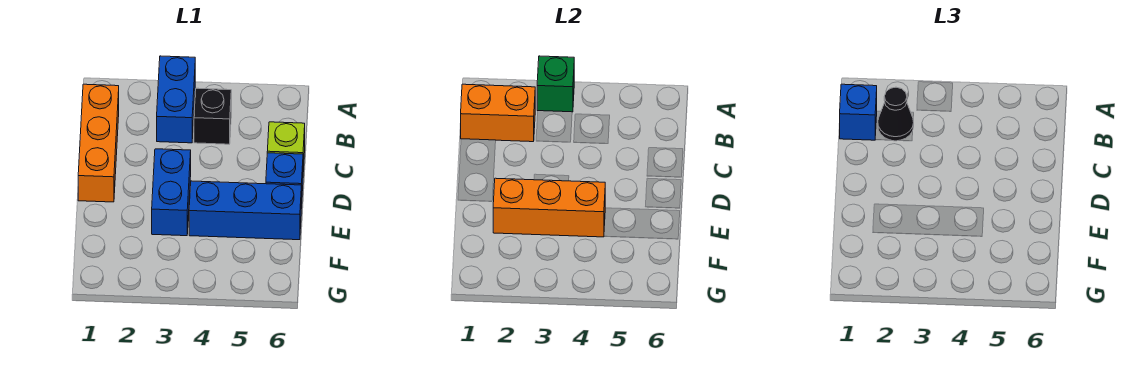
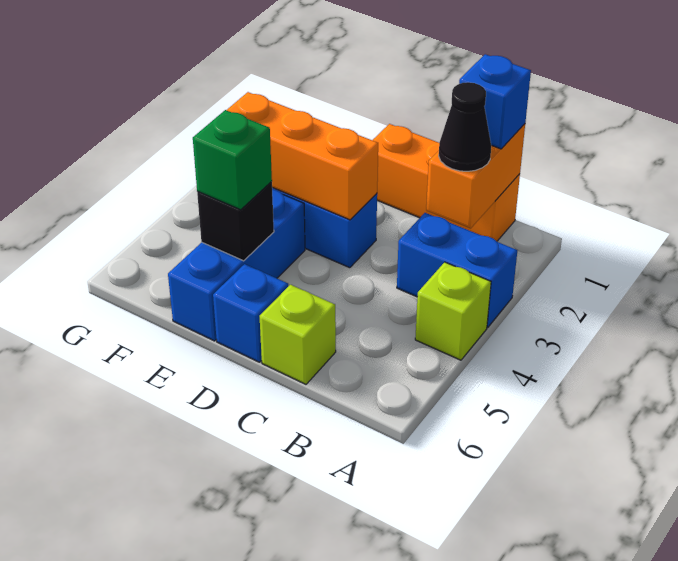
green 1x1 brick [537,56,574,112] -> green 1x1 brick moved to [193,110,272,210]
none -> lime 1x1 brick [415,262,491,360]
black 1x1 brick [194,88,231,144] -> black 1x1 brick moved to [197,182,274,261]
orange 1x3 brick [493,178,605,237] -> orange 1x3 brick turned to [227,92,378,220]

